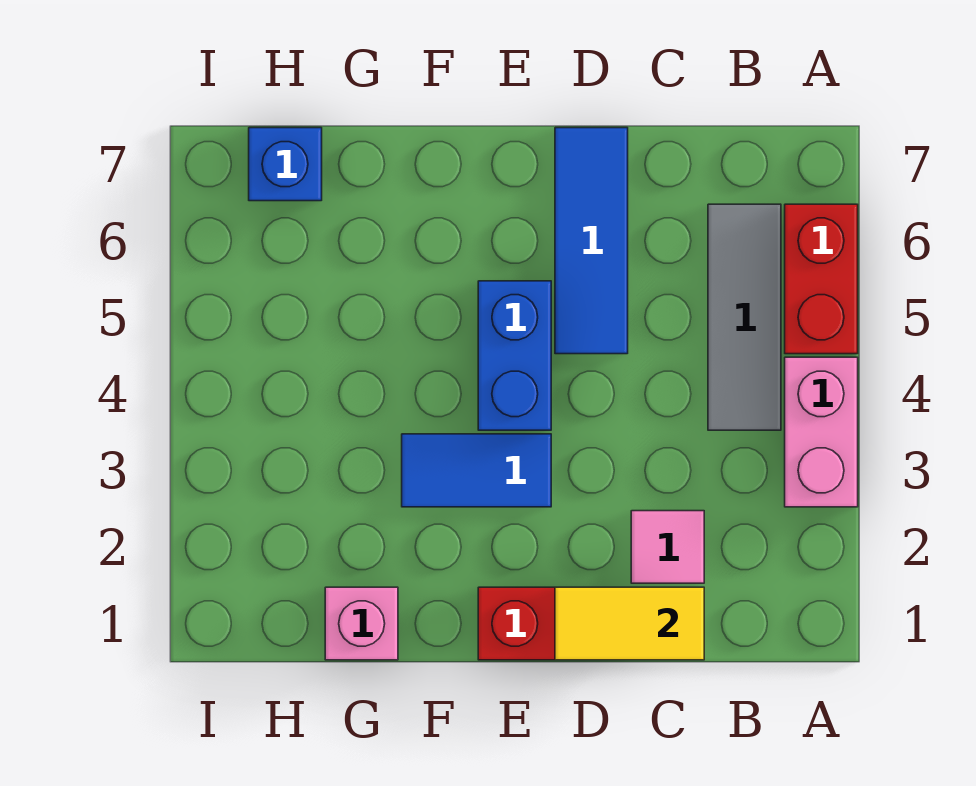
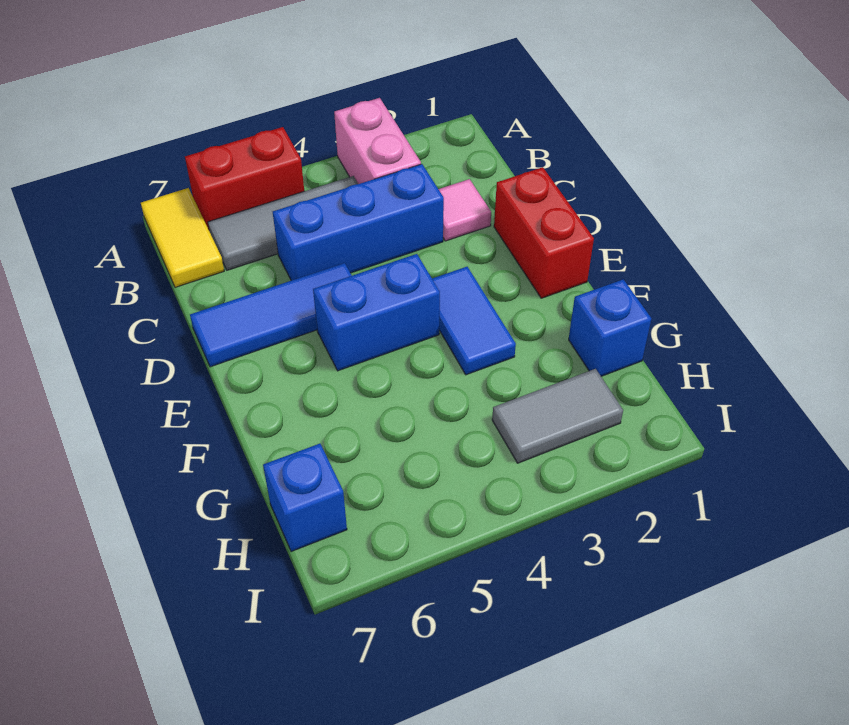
pink 1x2 brick [785,357,858,507] -> pink 1x2 brick turned to [334,98,421,184]
yellow 1x2 tile [555,587,704,660] -> yellow 1x2 tile moved to [141,188,224,287]
none -> blue 1x3 brick [273,164,444,281]
pink 1x1 brick [325,587,398,660] -> blue 1x1 brick [569,279,651,376]
none -> grey 1x2 tile [492,369,623,463]

